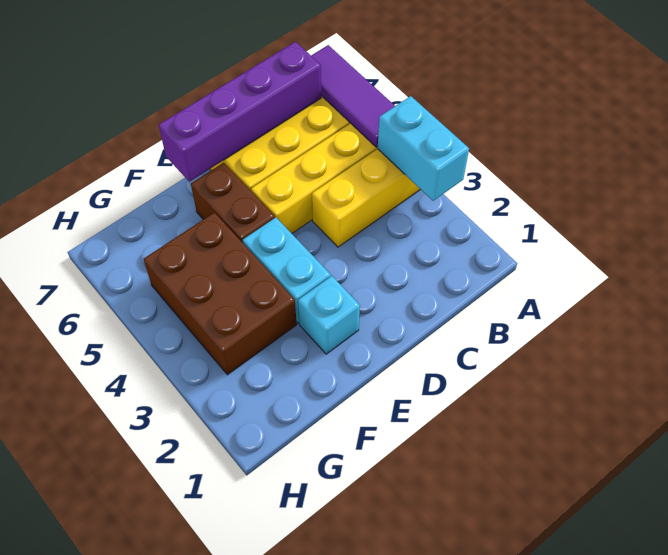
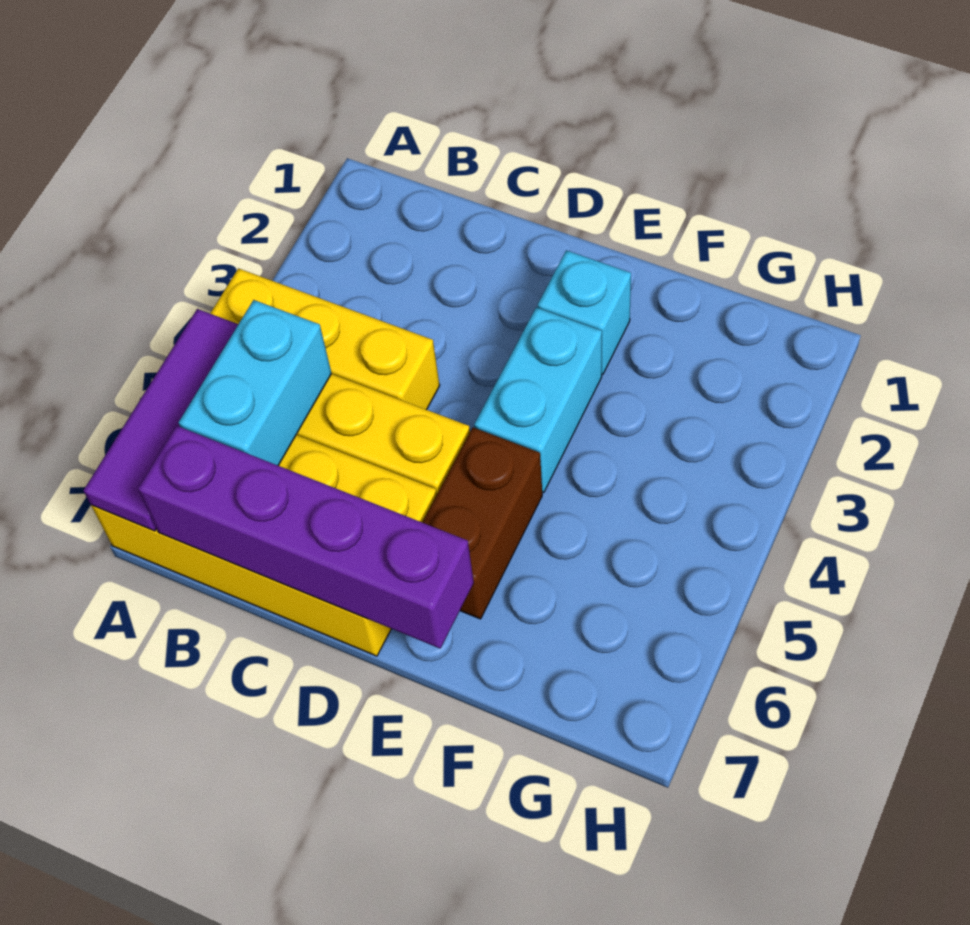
cyan 1x2 brick [378,96,469,201] -> cyan 1x2 brick moved to [179,300,332,466]
brown 2x3 brick [144,212,297,375] -> none

